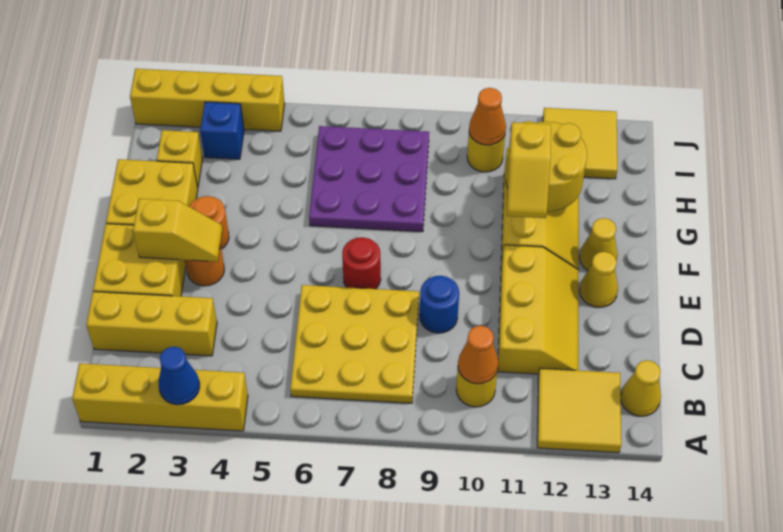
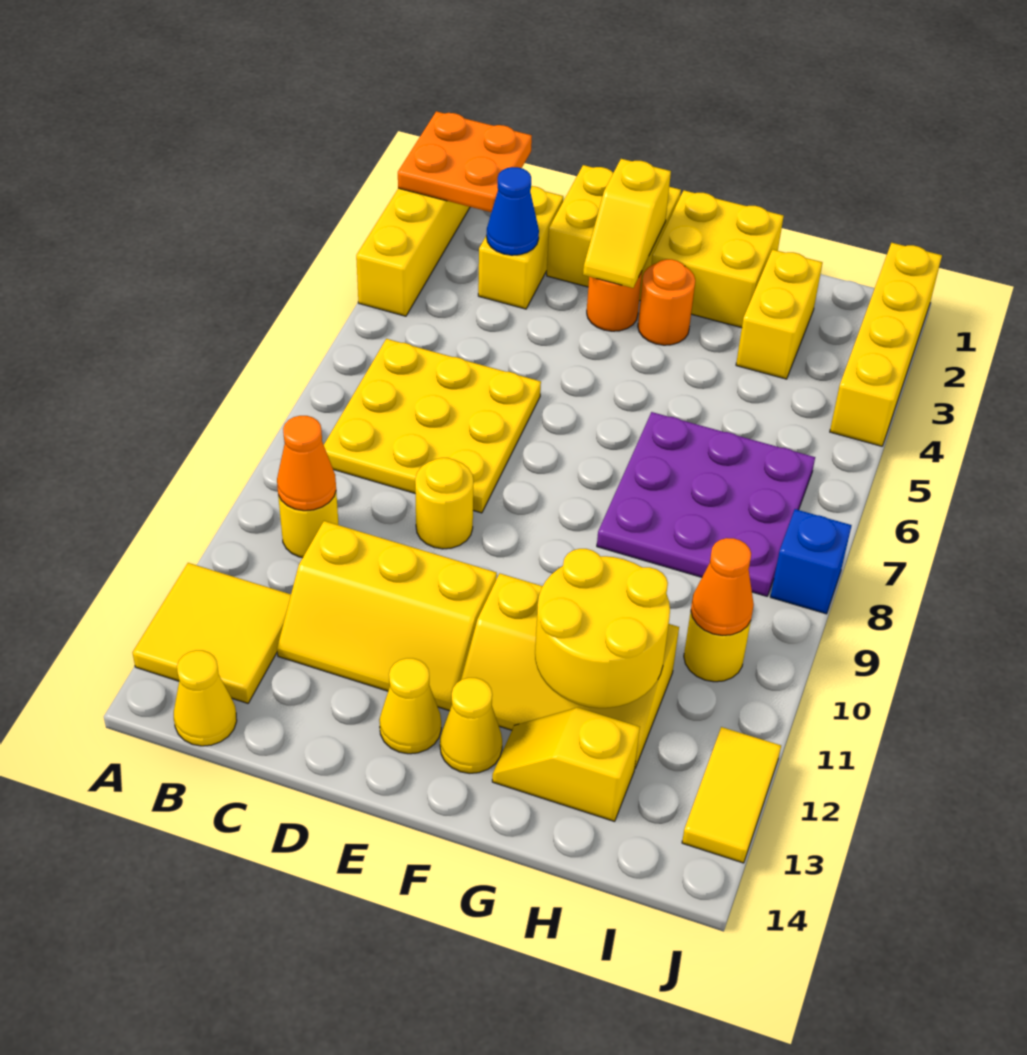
none -> orange 2x2 plate [398,111,532,212]
blue 1x1 cone [158,346,200,405] -> blue 1x1 cone moved to [487,167,539,255]
yellow 1x3 brick [86,292,217,356] -> yellow 1x2 brick [478,186,563,309]
blue 1x1 round brick [420,276,459,333] -> yellow 1x1 round brick [415,458,473,549]
red 1x1 round brick [342,237,381,289] -> none
yellow 1x2 slope [507,122,551,218] -> yellow 1x2 slope moved to [492,708,640,821]
yellow 1x1 brick [157,130,203,188] -> yellow 1x2 brick [736,249,823,379]
blue 1x1 brick [200,102,244,159] -> blue 1x1 brick moved to [770,509,852,614]
yellow 2x2 tile [543,108,617,179] -> yellow 1x2 tile [682,727,781,863]

